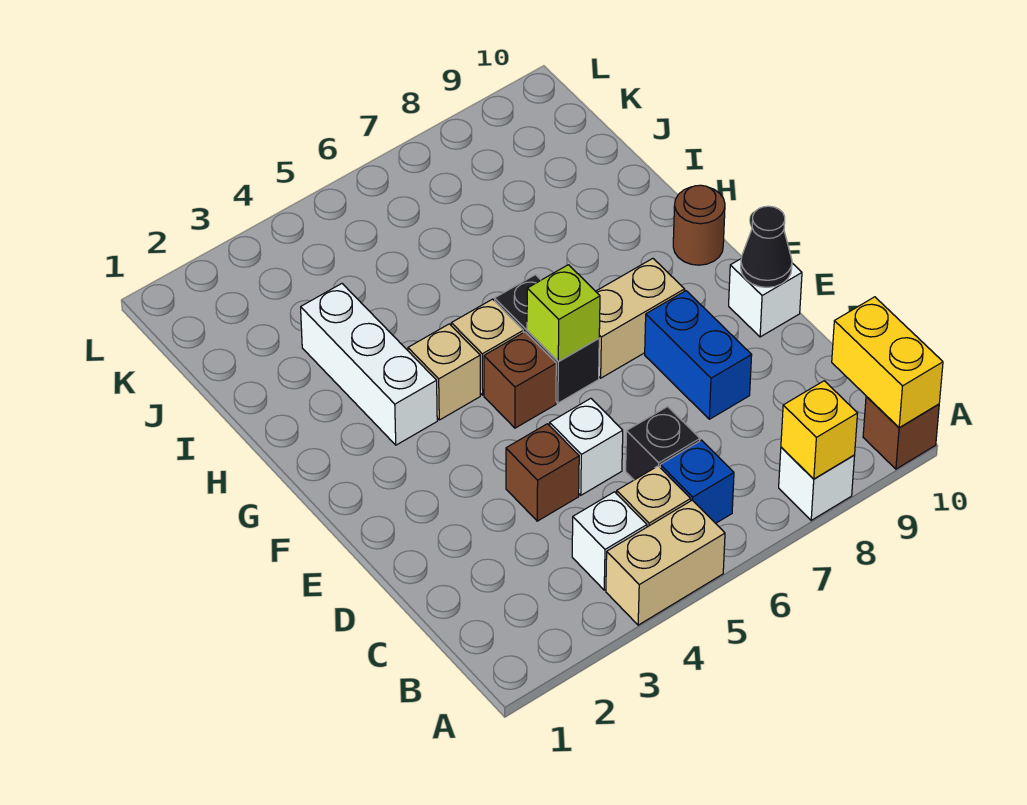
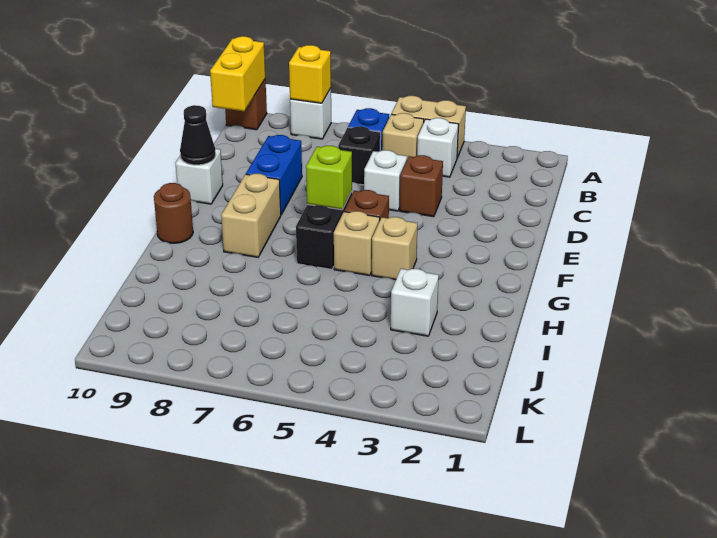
tan 1x2 brick [596,258,685,378] -> tan 1x2 brick turned to [221,174,281,257]
white 1x3 brick [301,284,437,445] -> white 1x1 brick [391,269,439,336]

